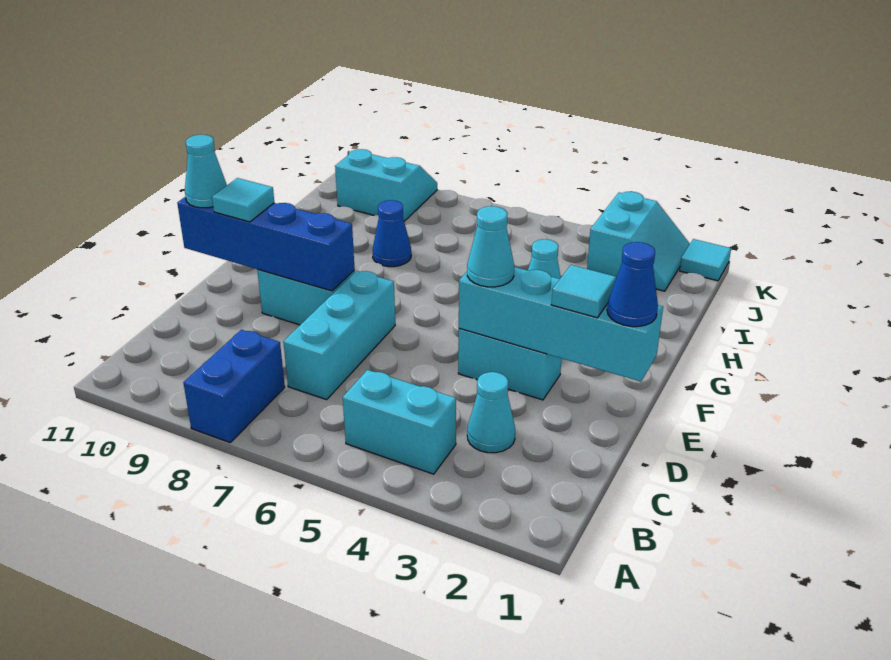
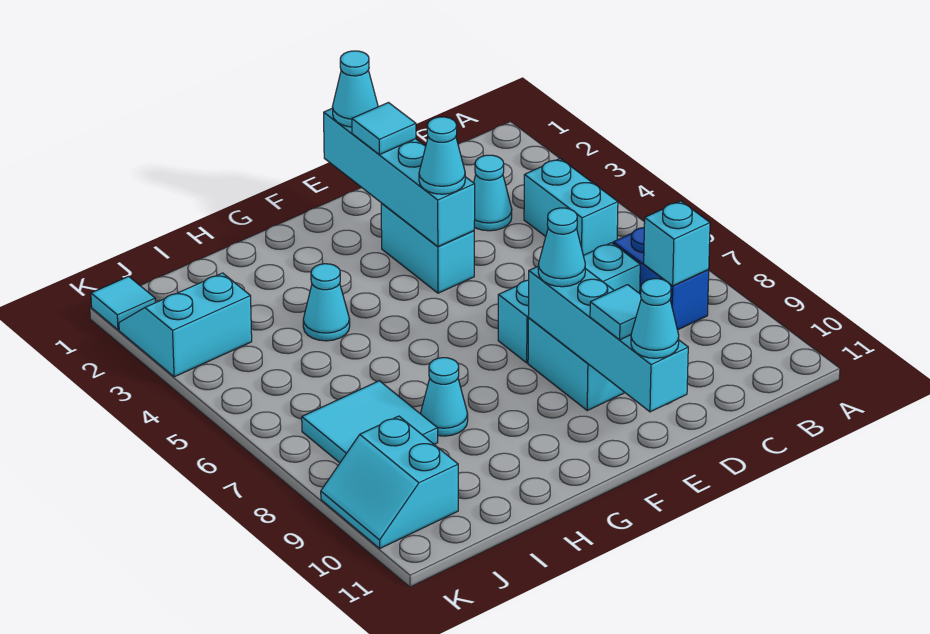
blue 1x2 brick [183,330,285,443] -> blue 1x2 brick turned to [613,228,709,330]
none -> cyan 1x1 brick [644,201,710,286]
blue 1x1 cone [607,242,658,327] -> cyan 1x1 cone [332,51,378,127]
blue 1x4 brick [177,197,355,291] -> cyan 1x4 brick [528,267,688,412]
none -> cyan 1x1 cone [538,208,585,287]
blue 1x1 cone [373,200,411,267] -> cyan 1x1 cone [421,358,468,436]
none -> cyan 2x2 tile [302,381,438,463]

